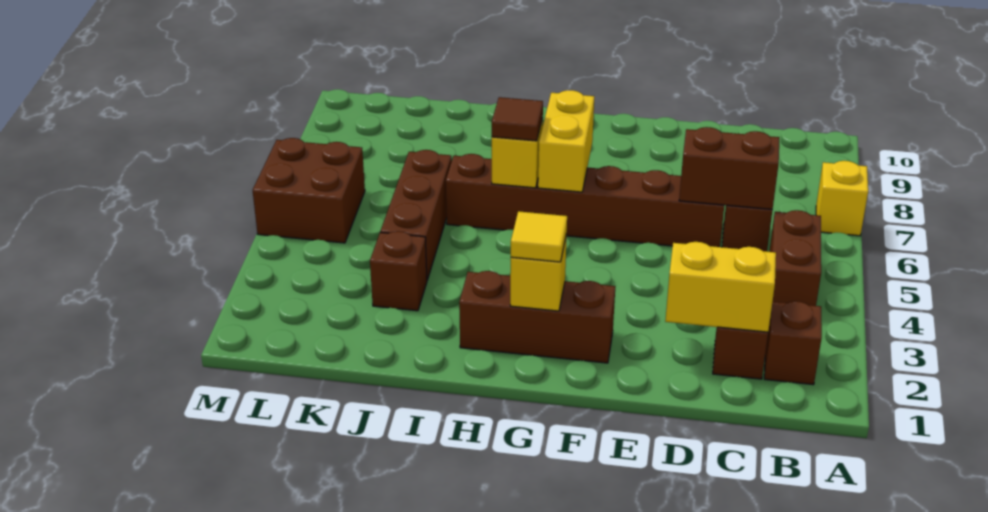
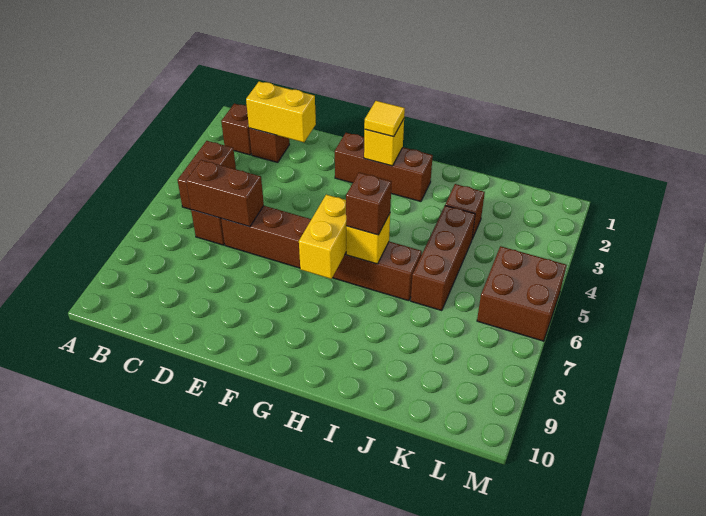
yellow 1x1 brick [816,161,868,236] -> none
brown 1x1 tile [492,97,543,141] -> brown 1x1 brick [346,173,391,235]

